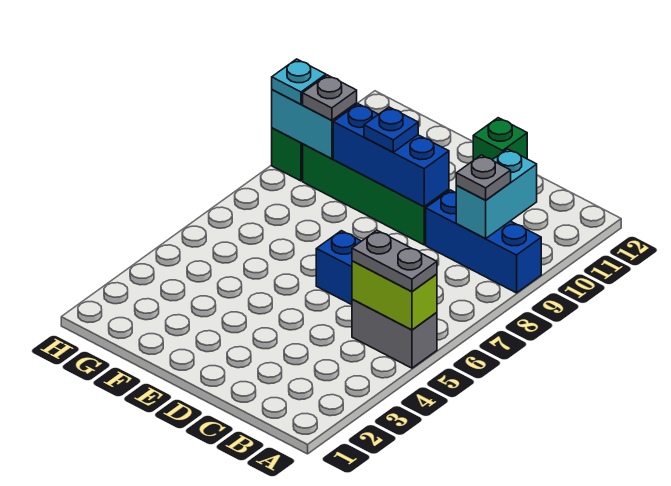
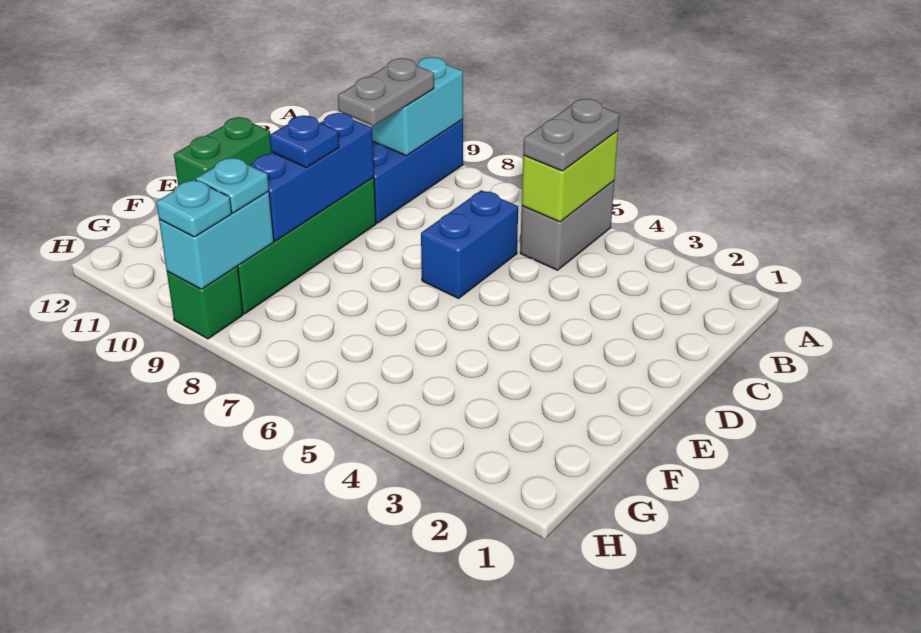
cyan 1x2 brick [456,149,537,239] -> cyan 1x2 brick turned to [372,57,463,156]
grey 1x1 plate [456,155,511,200] -> grey 1x2 plate [338,58,434,126]
green 1x1 brick [473,118,527,161] -> green 1x2 brick [174,117,271,185]
grey 1x1 plate [303,75,357,120] -> cyan 1x1 plate [196,157,269,213]

